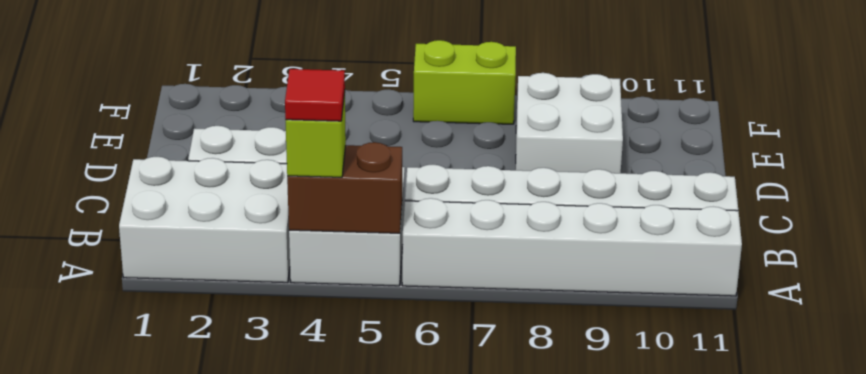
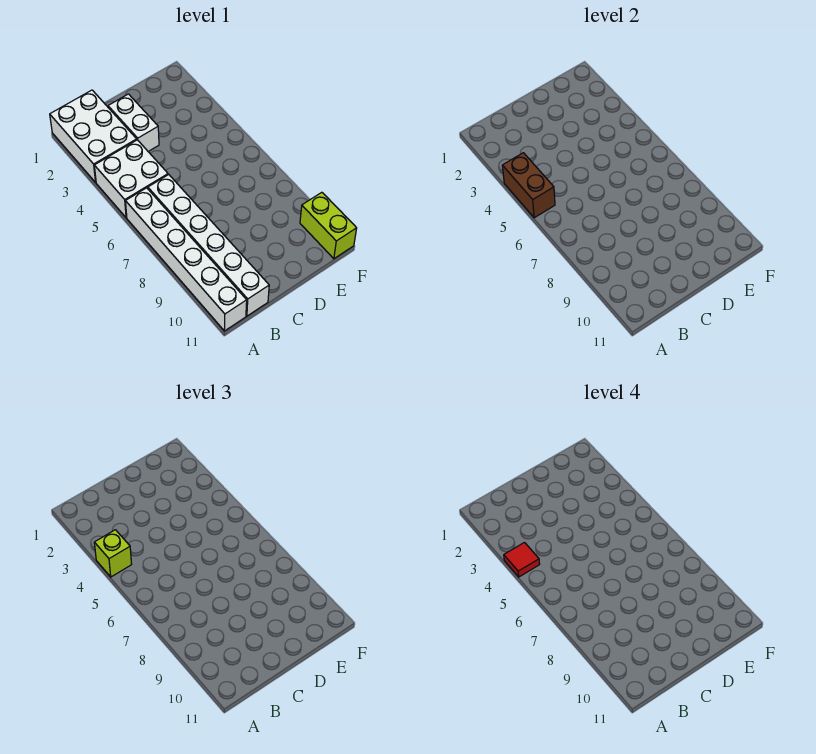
white 2x2 brick [516,73,623,173] -> none
lime 1x2 brick [413,40,516,124] -> lime 1x2 brick moved to [300,192,357,259]

